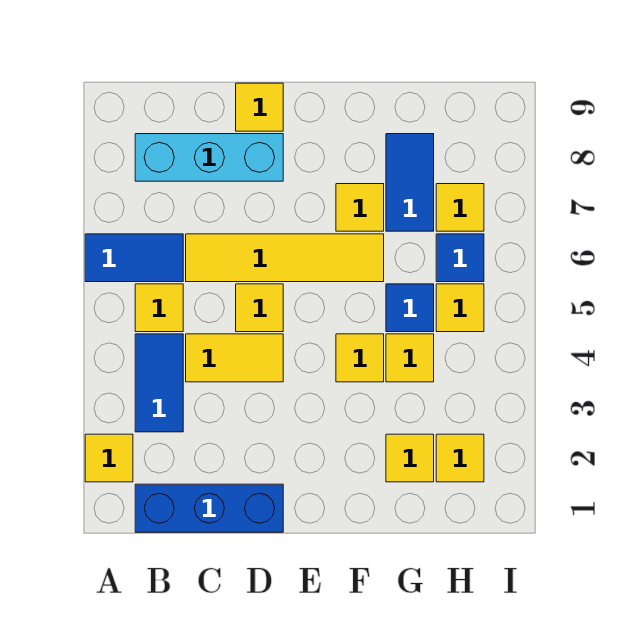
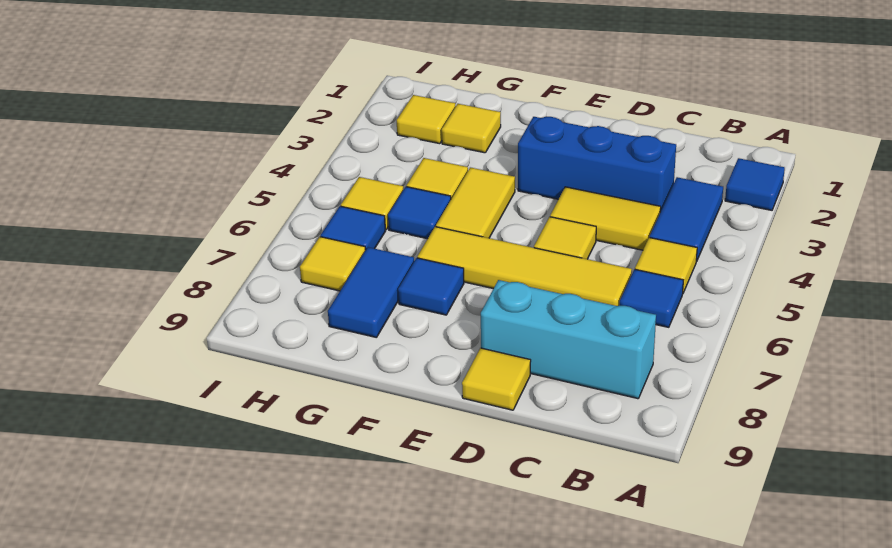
yellow 1x1 tile [85,434,133,482] -> blue 1x1 tile [725,158,785,210]
blue 1x2 tile [85,234,183,282] -> blue 1x1 tile [620,269,683,327]
blue 1x3 brick [135,484,283,532] -> blue 1x3 brick moved to [518,117,676,212]
yellow 1x1 tile [336,334,384,382] -> yellow 1x2 tile [436,167,515,238]
yellow 1x1 tile [336,184,384,231] -> blue 1x1 tile [398,258,464,315]

